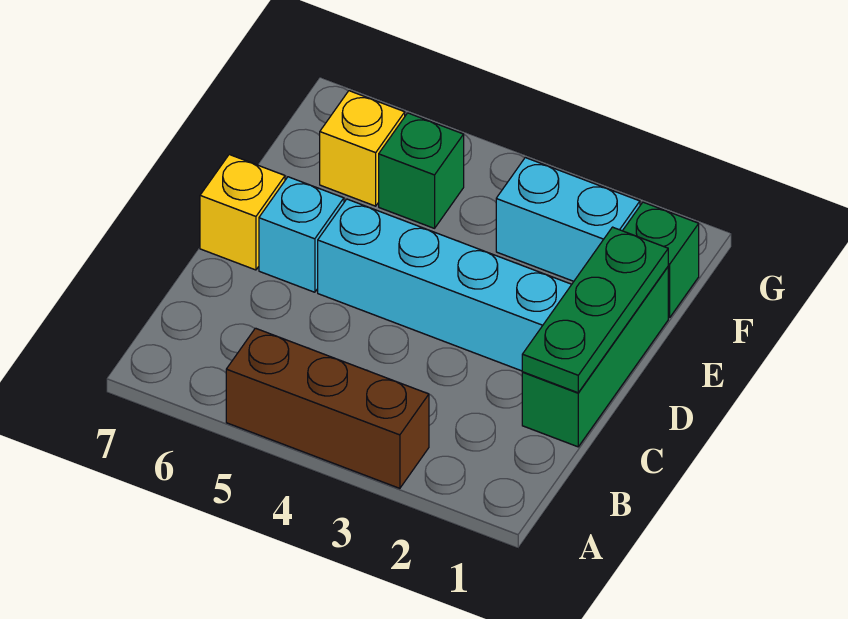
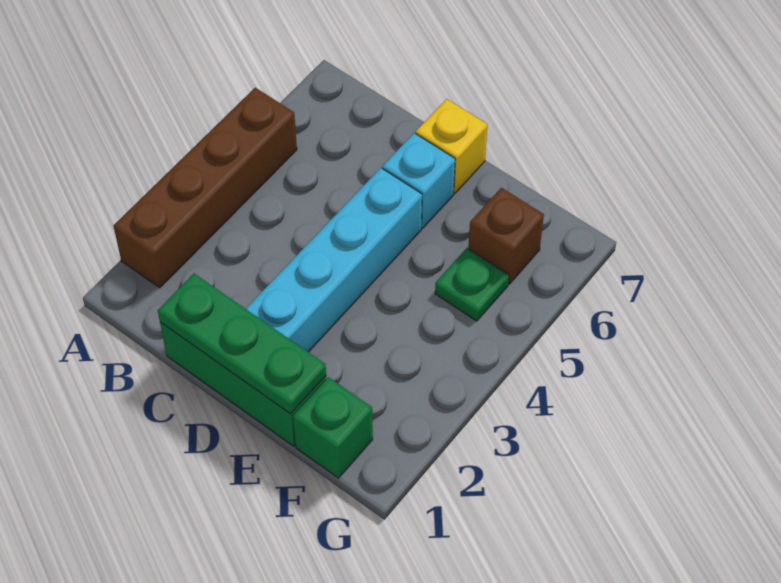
brown 1x3 brick [226,328,429,488] -> brown 1x4 brick [114,88,297,288]
cyan 1x2 brick [496,158,640,281] -> none
green 1x1 brick [379,113,464,228] -> green 1x1 plate [435,248,509,321]
yellow 1x1 brick [320,91,405,206] -> brown 1x1 brick [468,188,544,284]

